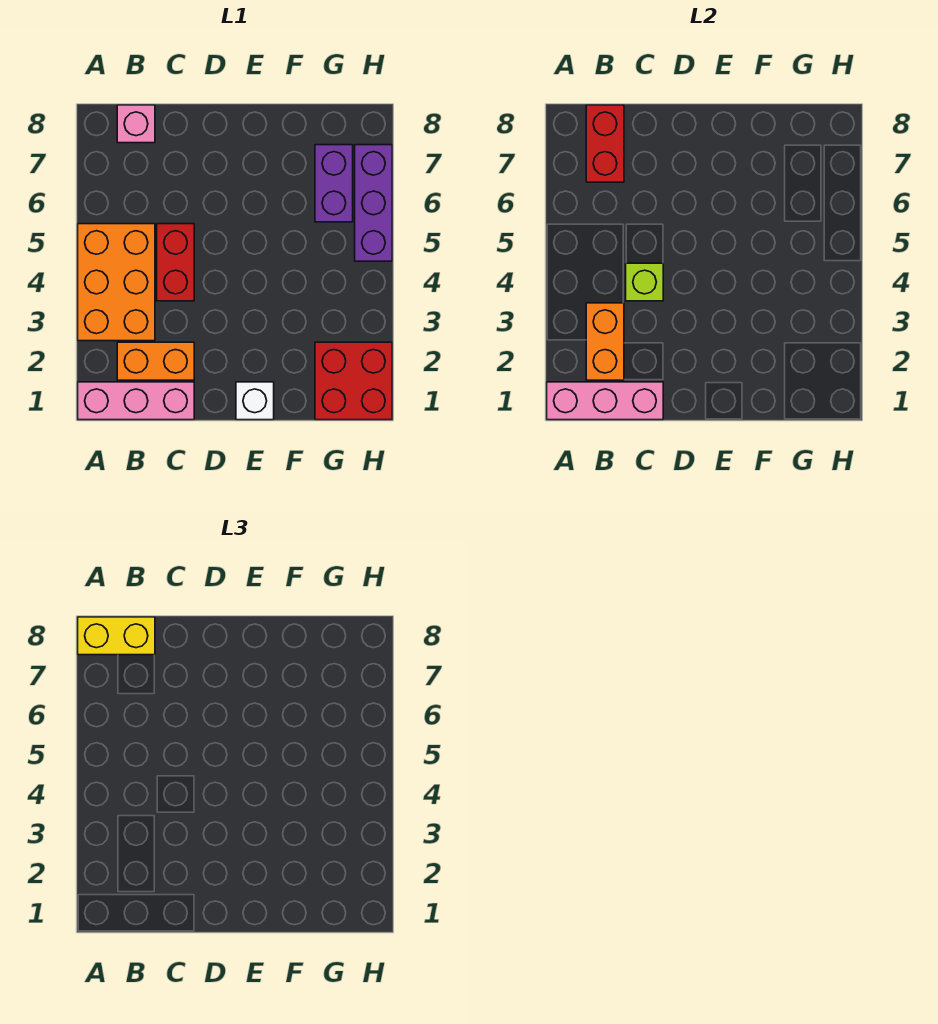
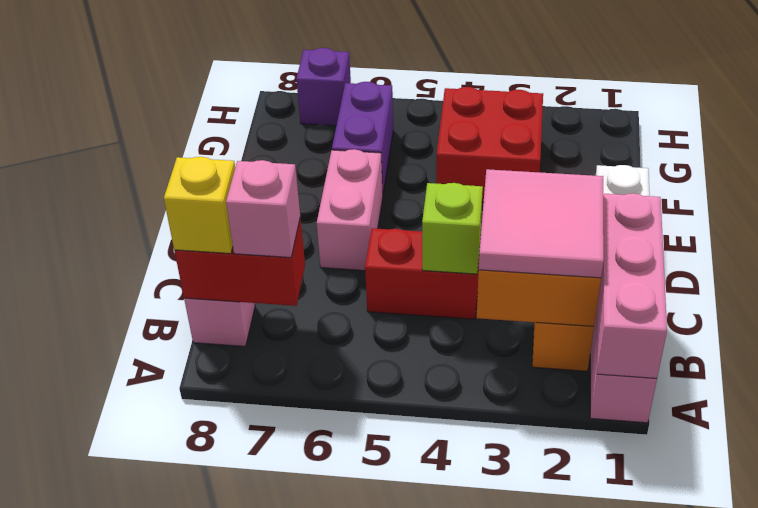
orange 2x3 brick [78,224,155,341] -> none
yellow 1x2 brick [78,617,155,655] -> yellow 1x1 brick [164,157,235,254]
none -> pink 2x2 tile [479,169,604,278]
none -> pink 1x1 brick [226,160,300,258]
none -> pink 1x2 brick [317,149,383,270]
red 2x2 brick [315,342,392,420] -> red 2x2 brick moved to [436,87,543,202]
purple 1x2 brick [315,145,353,222] -> purple 1x2 brick turned to [332,82,393,193]
purple 1x3 brick [355,145,392,261] -> purple 1x1 brick [296,48,351,126]

